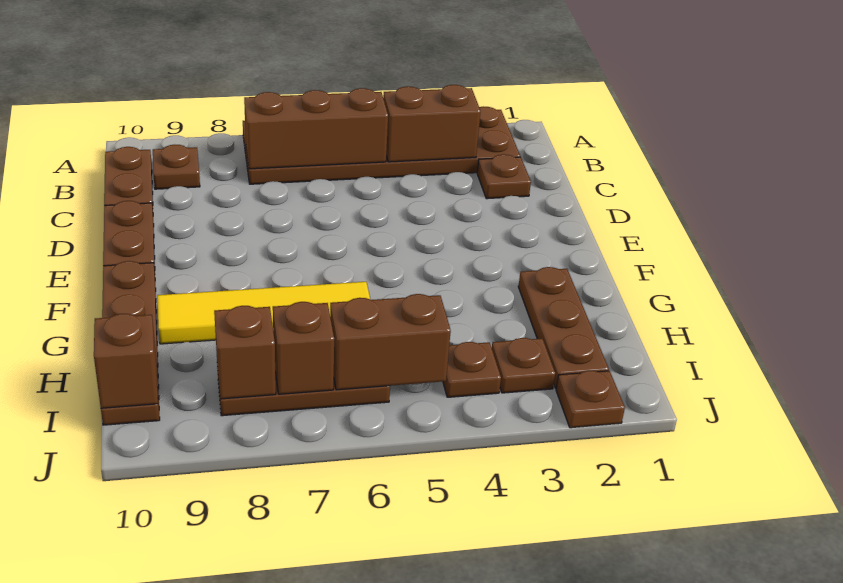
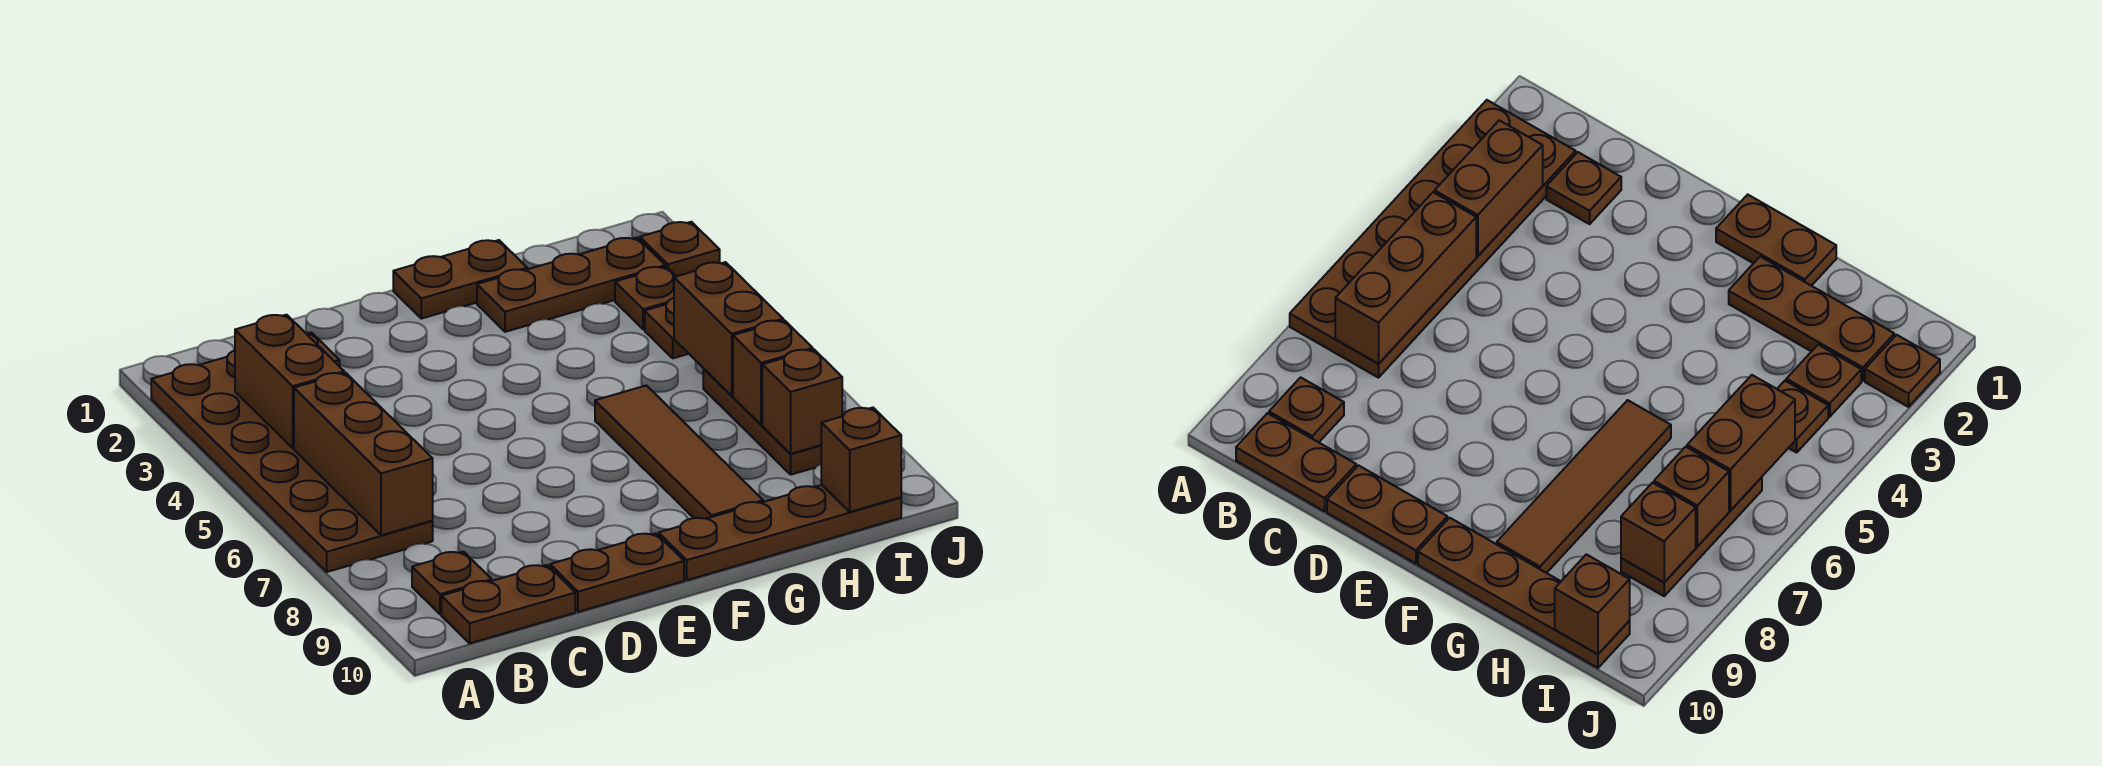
none -> brown 1x2 plate [393,240,527,319]
yellow 1x4 tile [157,282,370,344] -> brown 1x4 tile [595,385,763,519]

